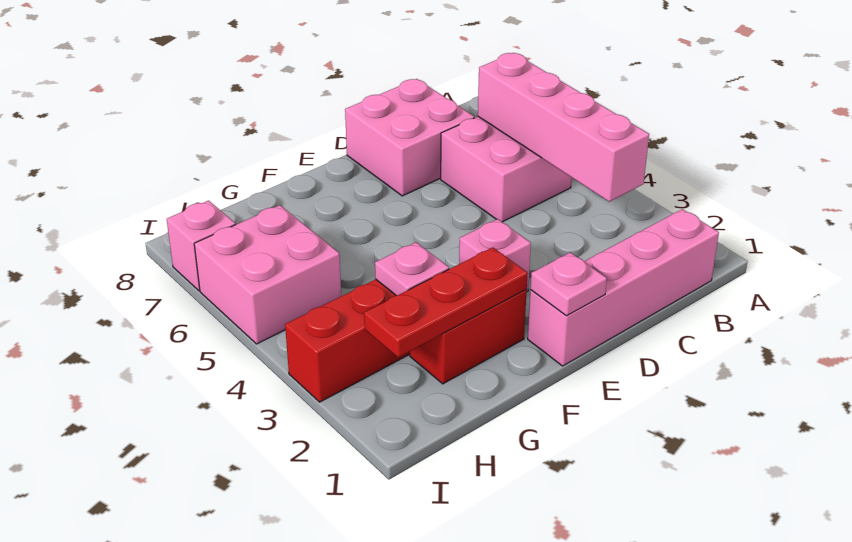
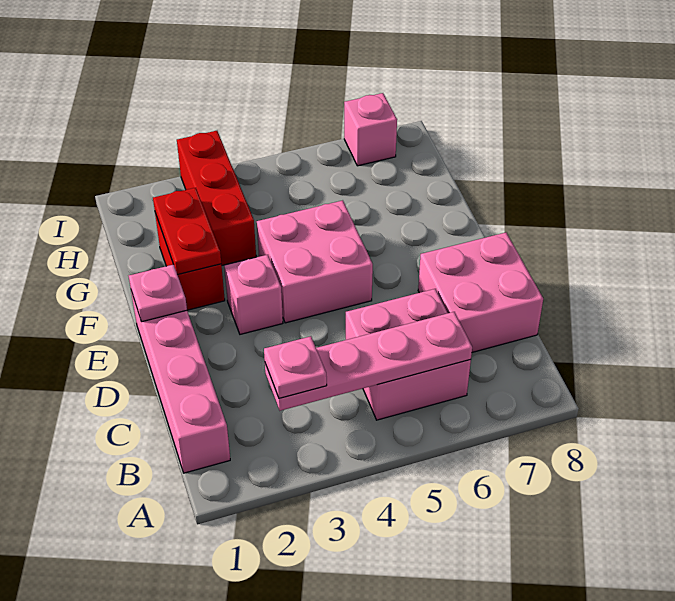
pink 1x4 brick [478,53,649,202] -> pink 1x4 plate [265,312,472,411]
red 1x3 plate [364,247,528,357] -> red 1x2 plate [153,188,221,275]
pink 1x1 plate [375,242,449,295] -> pink 1x1 plate moved to [264,336,327,398]
pink 2x2 brick [194,205,341,344] -> pink 2x2 brick moved to [257,200,373,323]

